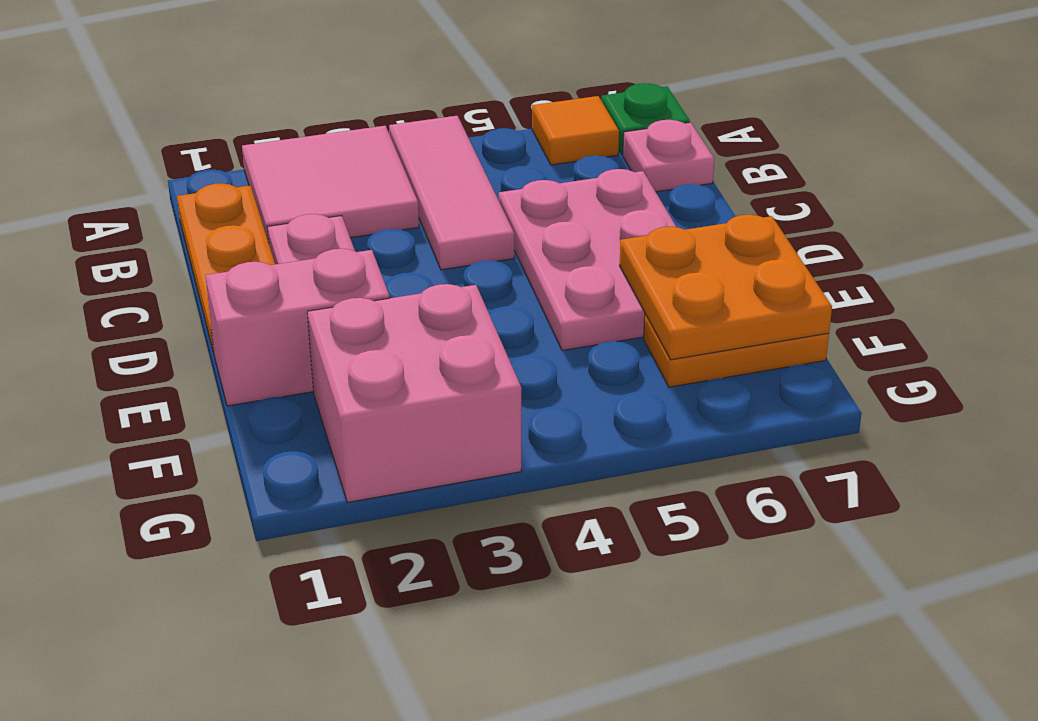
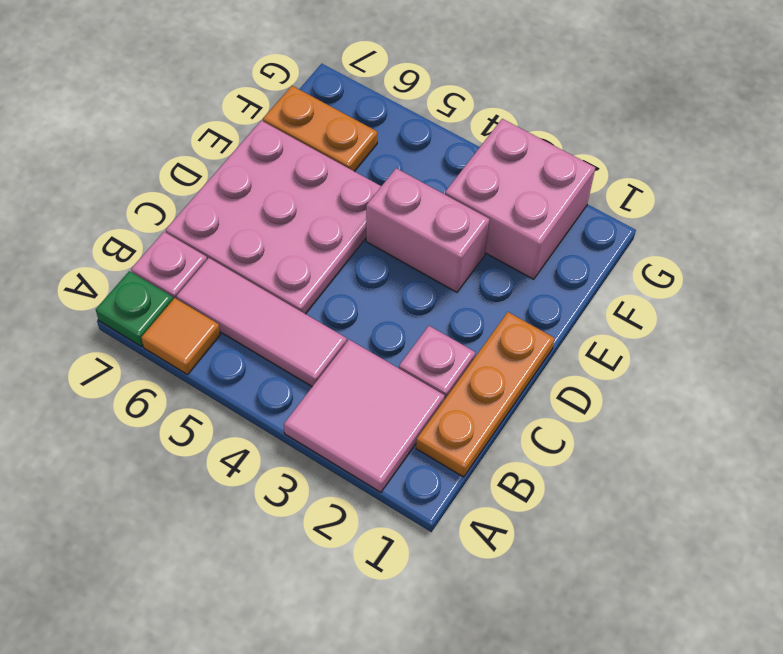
pink 1x3 tile [389,116,514,270] -> pink 1x3 tile turned to [176,258,347,387]
pink 2x3 plate [499,169,676,351] -> pink 3x3 plate [166,121,381,314]
pink 1x2 brick [205,249,390,406] -> pink 1x2 brick moved to [366,168,490,292]
orange 2x2 plate [620,215,832,360] -> none

